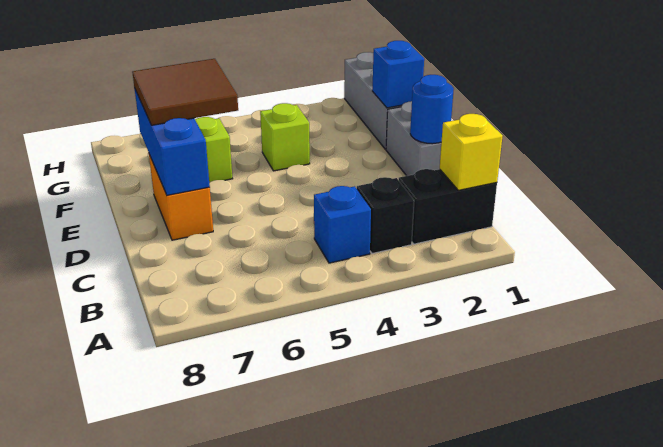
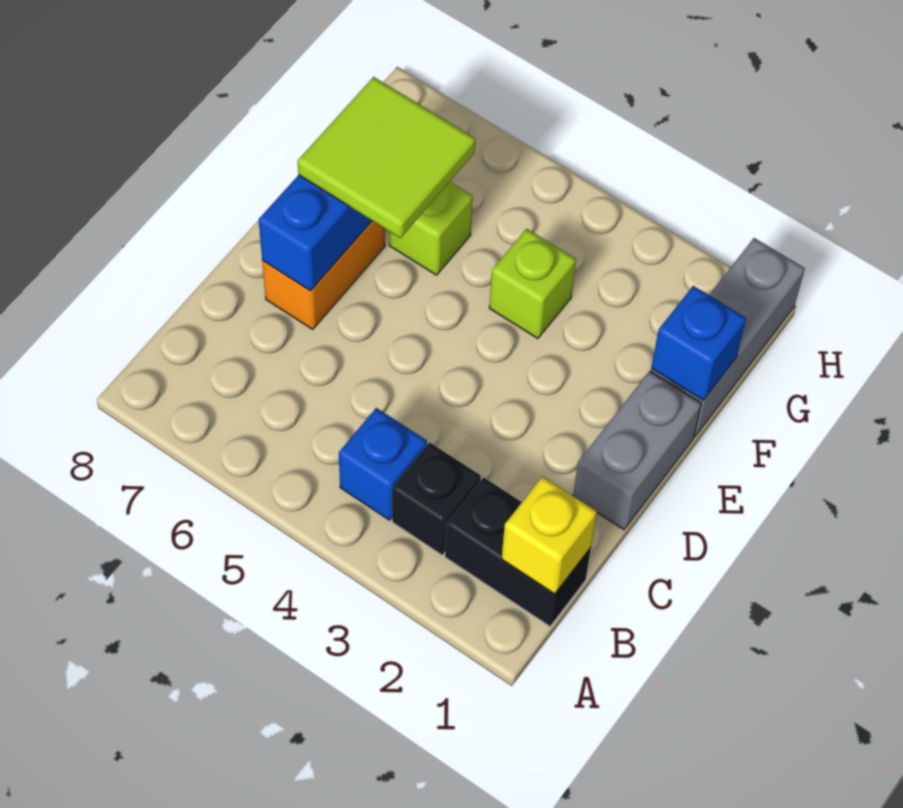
blue 1x1 round brick [410,75,454,144] -> none
brown 2x2 tile [132,59,238,125] -> lime 2x2 tile [298,77,475,238]

